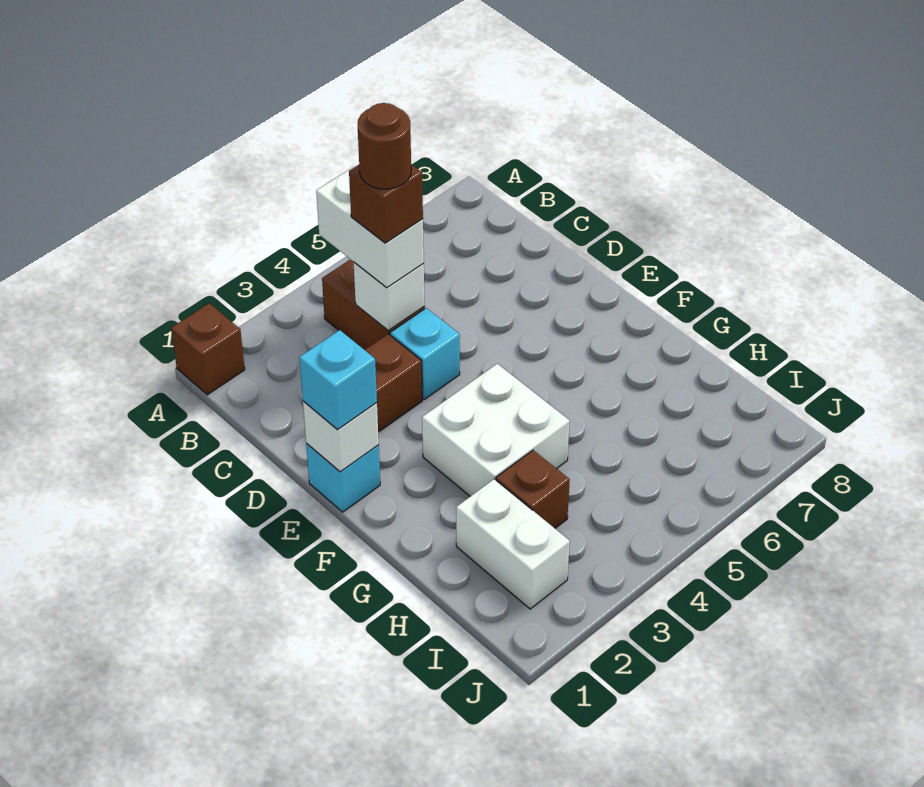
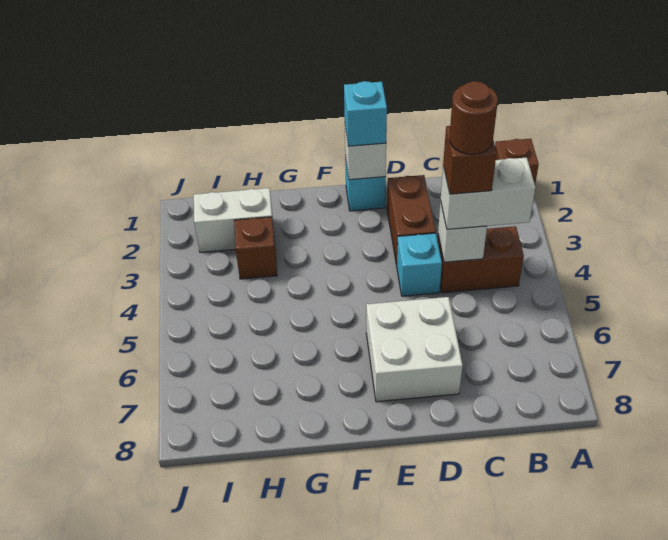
white 2x2 brick [422,364,570,496] -> white 2x2 brick moved to [366,297,463,402]

